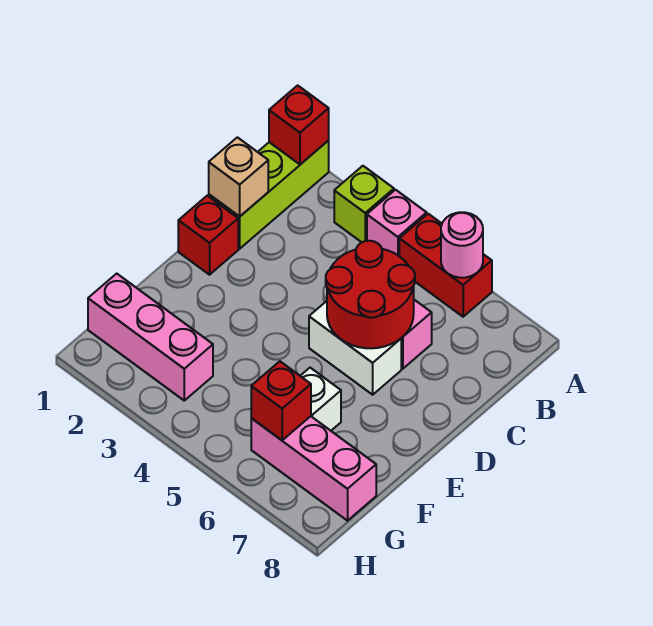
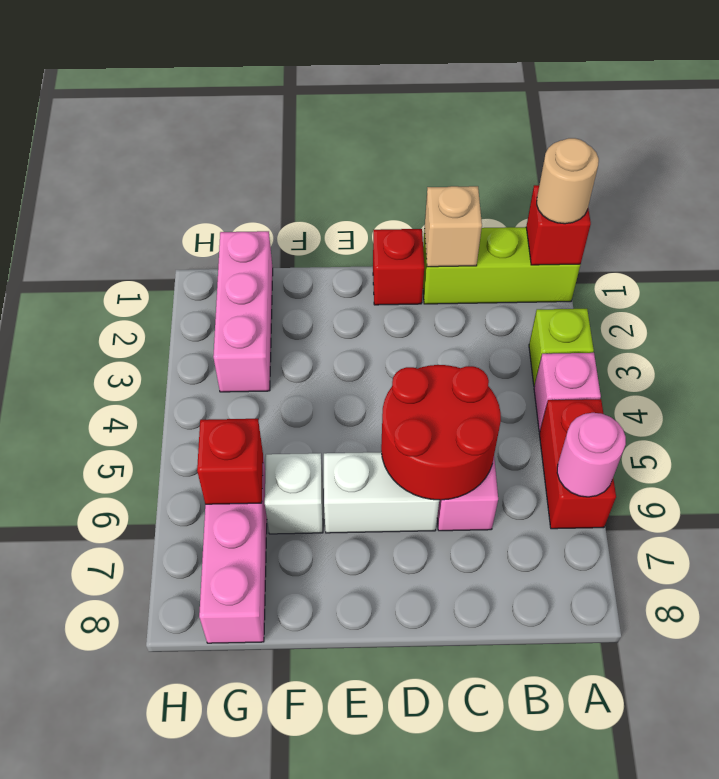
none -> tan 1x1 round brick [537,138,599,224]
white 1x2 brick [309,301,401,395] -> white 1x2 brick turned to [324,452,439,533]

